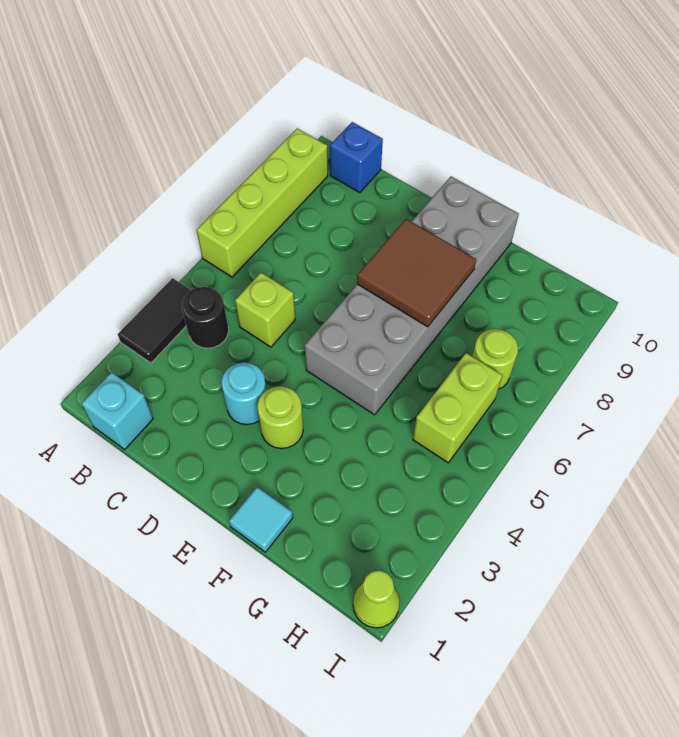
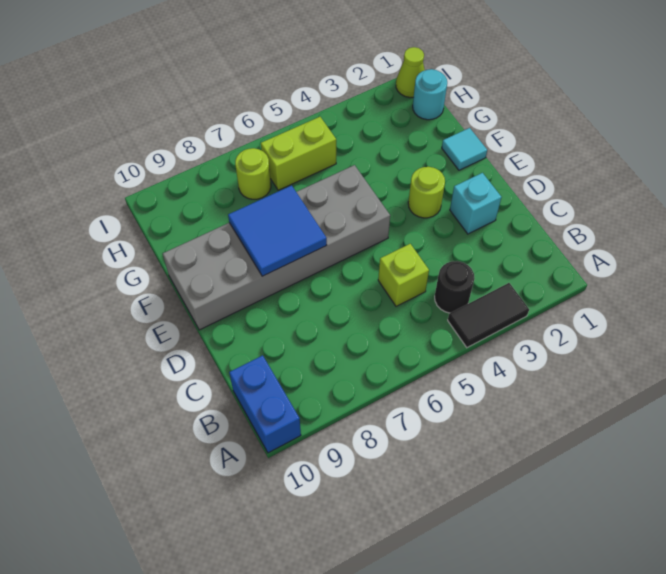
lime 1x4 brick [197,128,328,277] -> none
cyan 1x1 brick [81,372,153,449] -> cyan 1x1 brick moved to [450,173,502,234]
blue 1x1 brick [330,122,383,193] -> blue 1x2 brick [229,355,301,453]
cyan 1x1 round brick [221,362,266,425] -> cyan 1x1 round brick moved to [413,69,447,120]
brown 2x2 tile [357,219,476,327] -> blue 2x2 tile [228,185,327,276]

